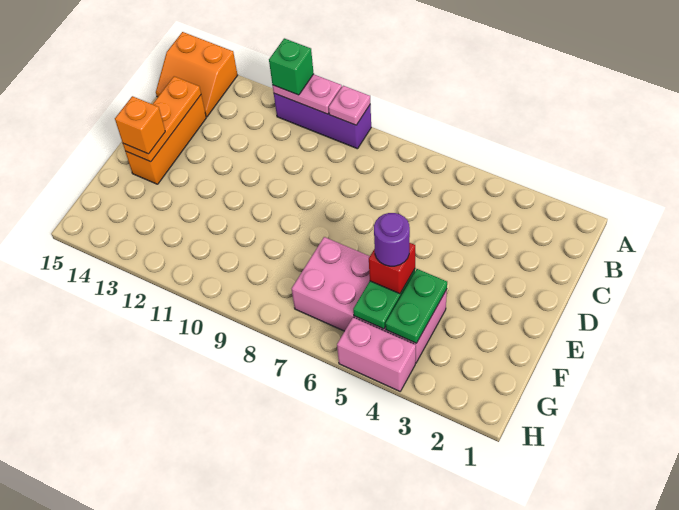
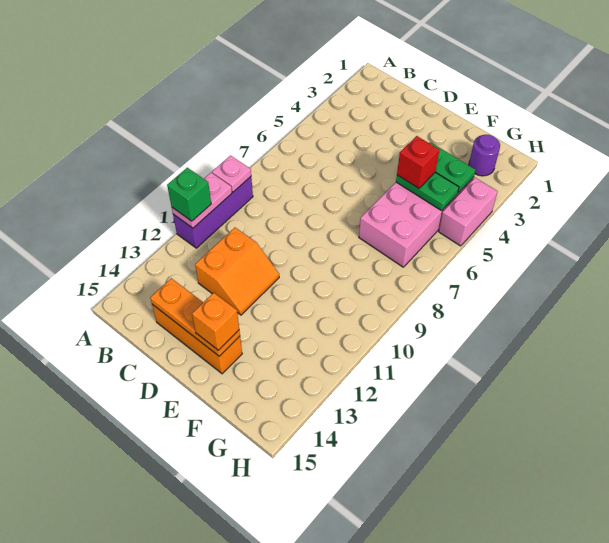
orange 2x2 slope [156,32,237,117] -> orange 2x2 slope moved to [195,228,279,315]
purple 1x1 round brick [374,213,410,266] -> purple 1x1 round brick moved to [469,135,500,176]

